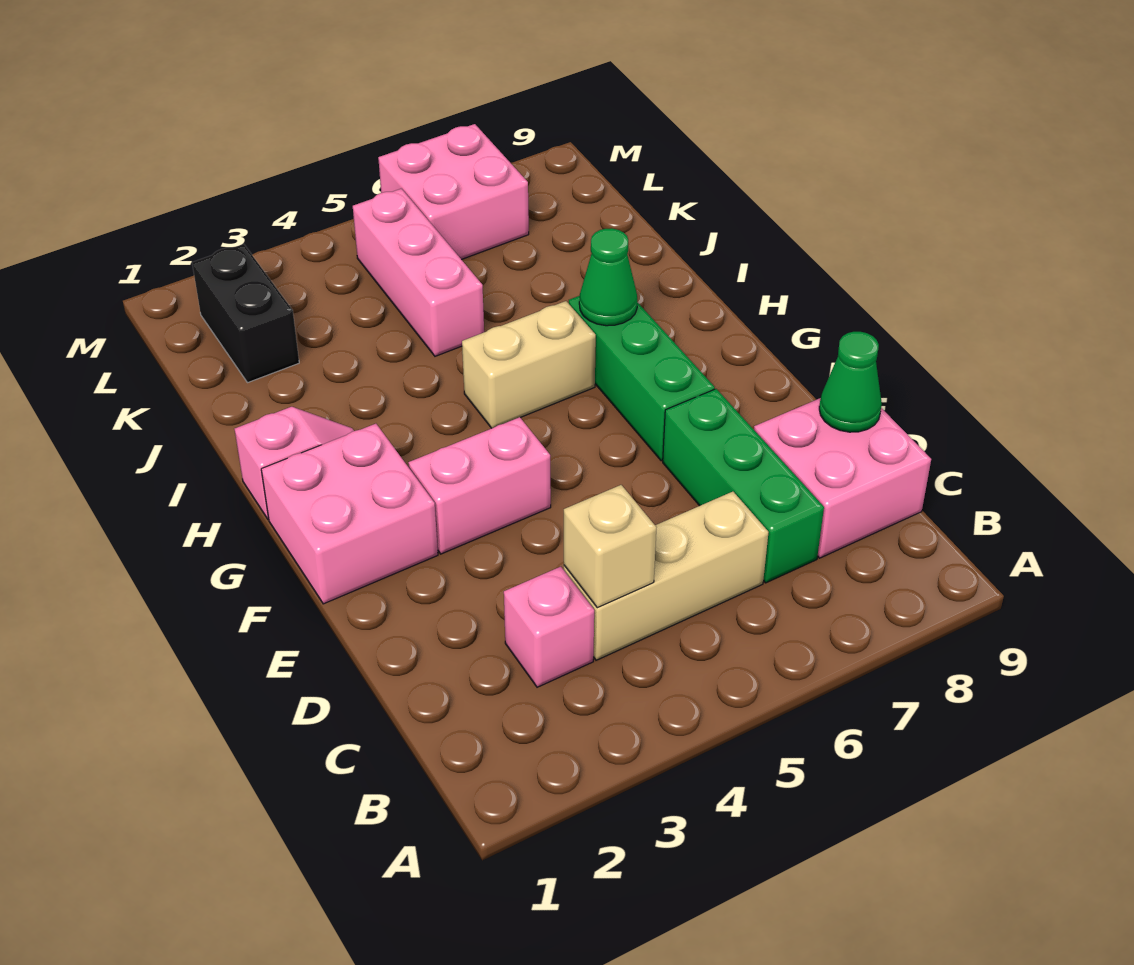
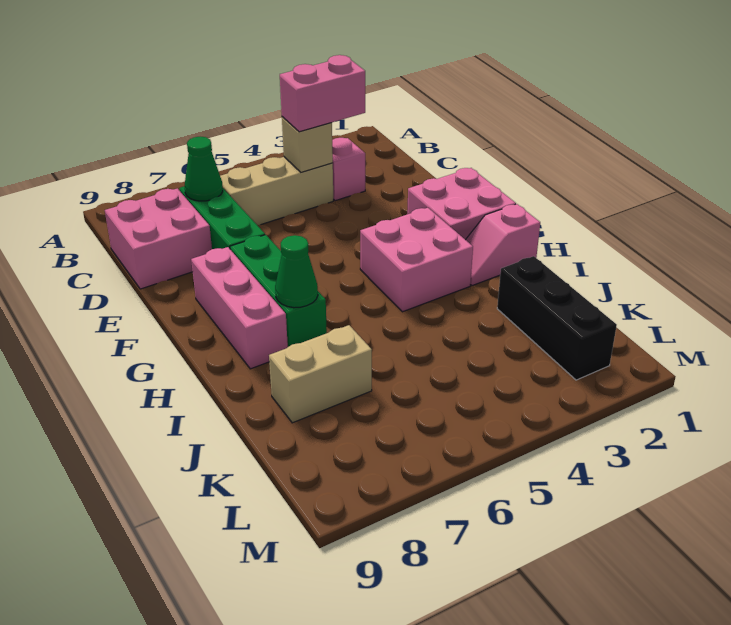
green 1x1 cone [819,332,882,432] -> green 1x1 cone moved to [184,137,223,201]
pink 1x2 brick [408,417,551,554] -> pink 1x2 brick moved to [280,55,365,132]
tan 1x2 brick [462,301,596,428] -> tan 1x2 brick moved to [269,325,372,423]
pink 1x3 brick [353,189,484,356] -> pink 1x3 brick moved to [191,247,288,369]
black 1x2 brick [192,244,299,383] -> black 1x3 brick [497,256,617,380]
pink 2x2 brick [378,124,529,260] -> pink 2x2 brick moved to [360,208,473,312]

